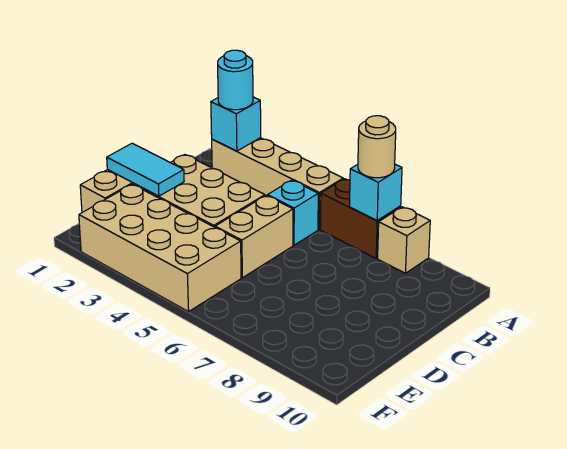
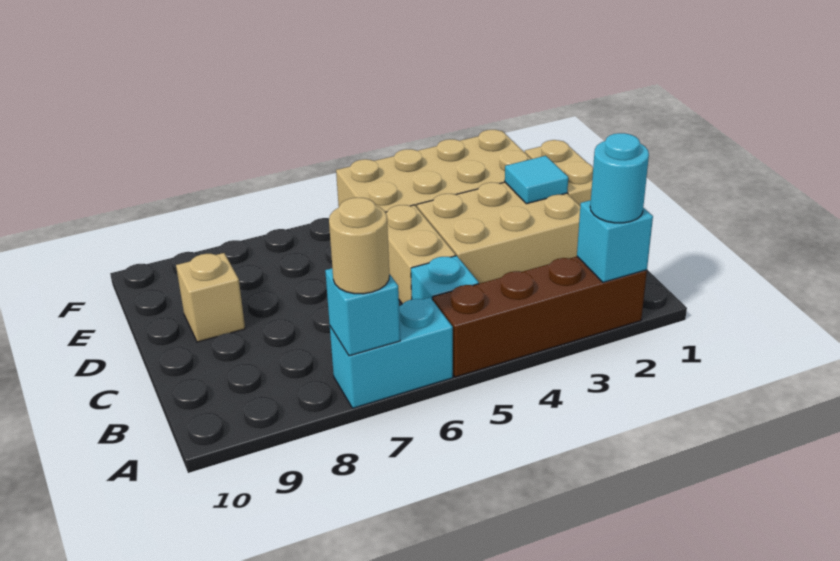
tan 1x4 brick [212,138,343,229] -> brown 1x4 brick [433,257,647,377]
brown 1x2 brick [321,179,401,258] -> cyan 1x2 brick [330,298,453,408]
tan 1x1 brick [378,207,430,273] -> tan 1x1 brick moved to [176,253,245,342]
cyan 1x2 tile [107,143,184,196] -> cyan 1x1 tile [505,156,568,204]

